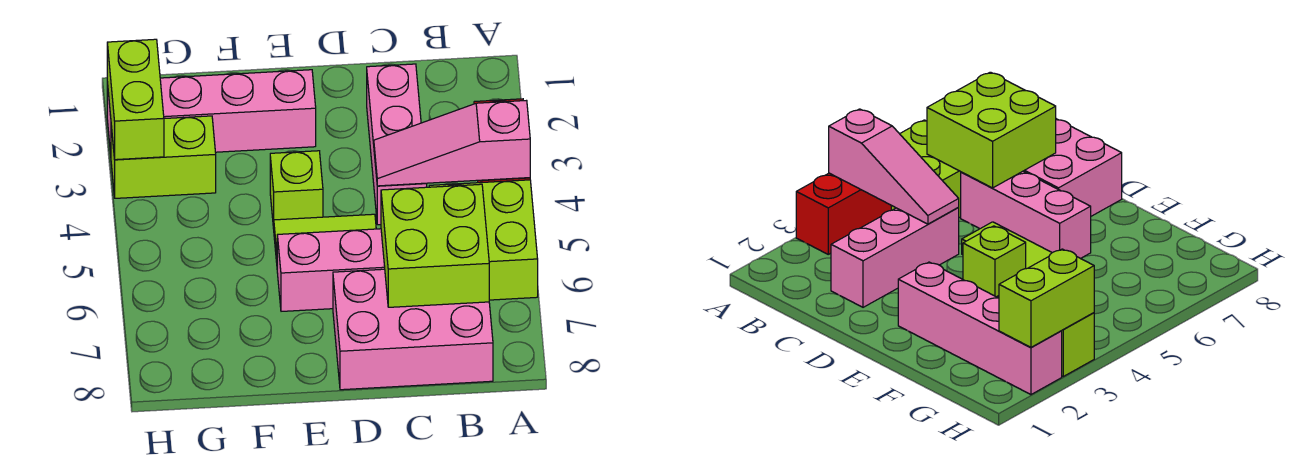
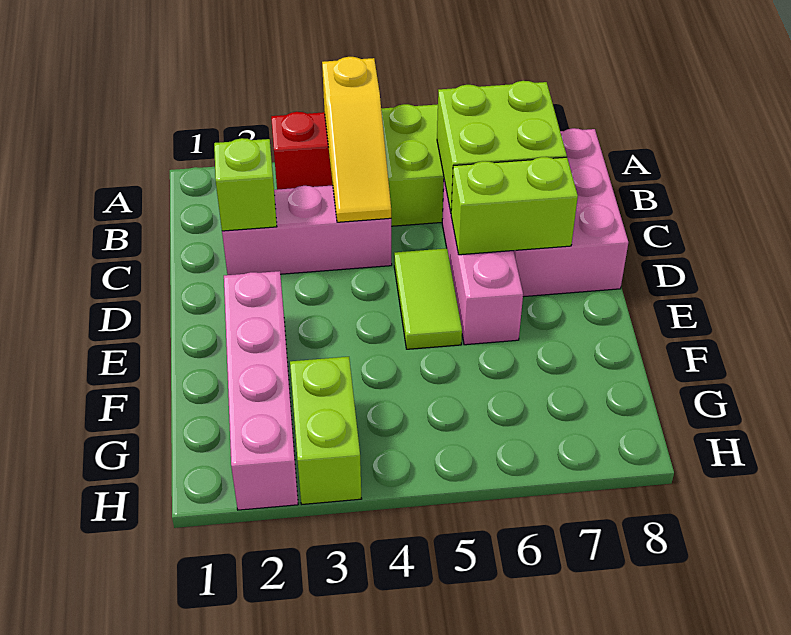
pink 1x3 slope [374,101,530,186] -> yellow 1x3 slope [322,57,391,222]
lime 1x1 brick [270,151,323,229] -> lime 1x1 brick moved to [214,138,277,231]
lime 1x2 brick [107,39,164,160] -> lime 1x2 brick moved to [451,157,578,255]

